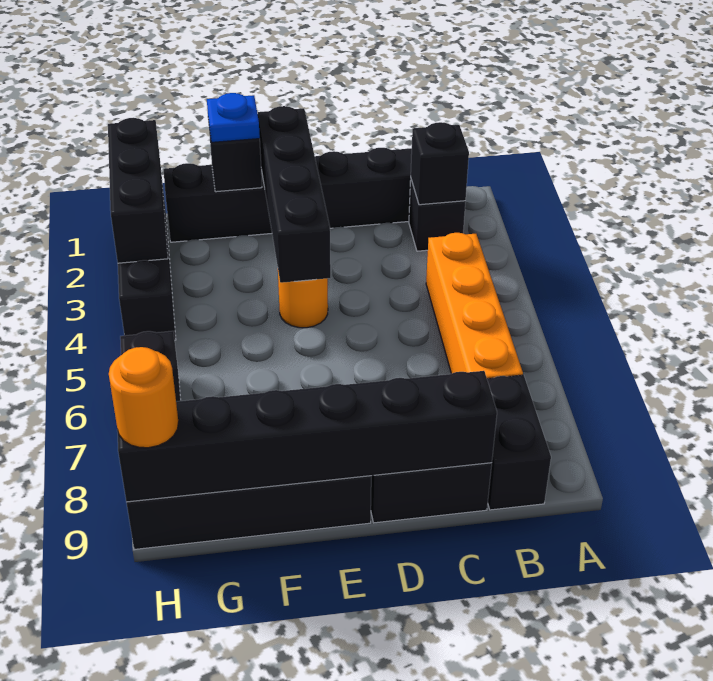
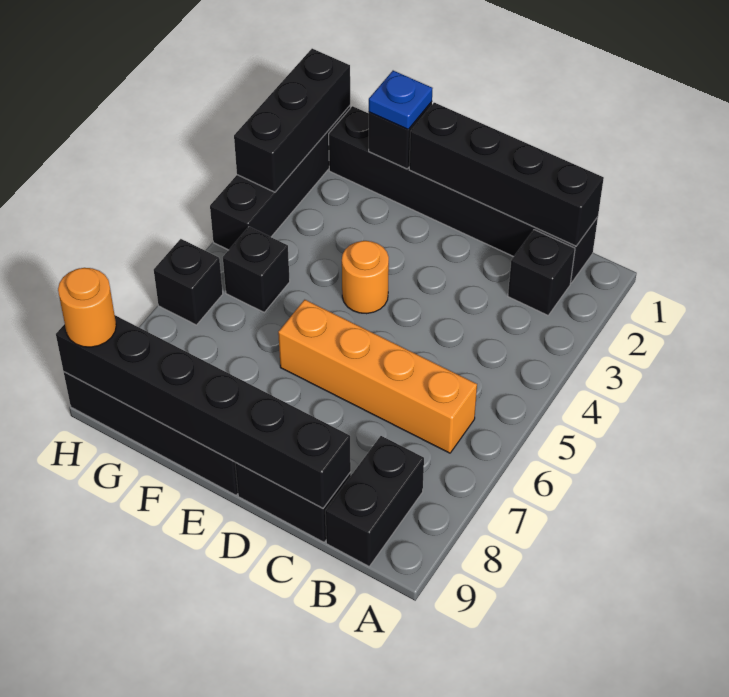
black 1x1 brick [411,122,469,205] -> black 1x1 brick moved to [223,227,290,312]
orange 1x4 brick [426,233,523,379] -> orange 1x4 brick turned to [278,300,477,453]
black 1x4 brick [258,106,331,283] -> black 1x4 brick turned to [409,103,604,246]

